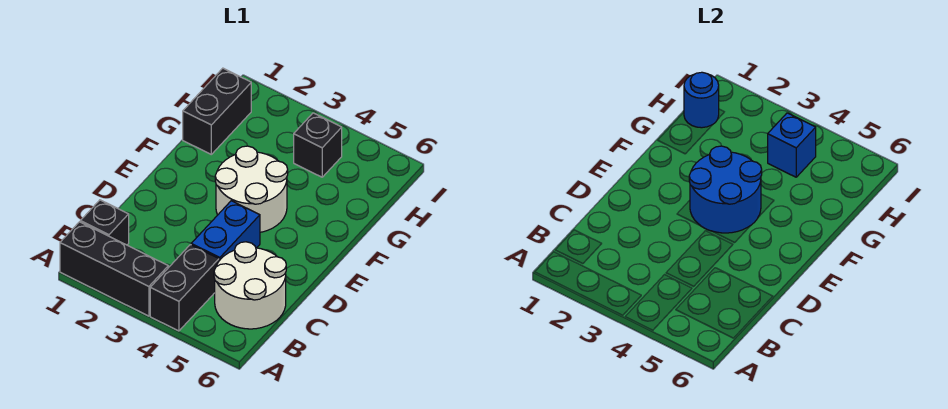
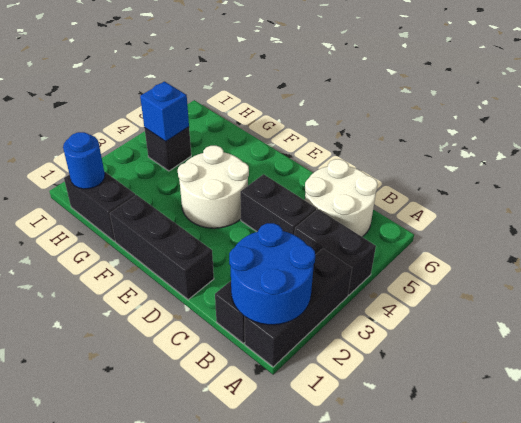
blue 1x2 brick [191,201,260,261] -> black 1x2 brick [240,174,317,235]
none -> black 1x3 brick [110,195,214,300]
blue 2x2 round brick [689,146,762,233] -> blue 2x2 round brick moved to [229,223,315,325]

